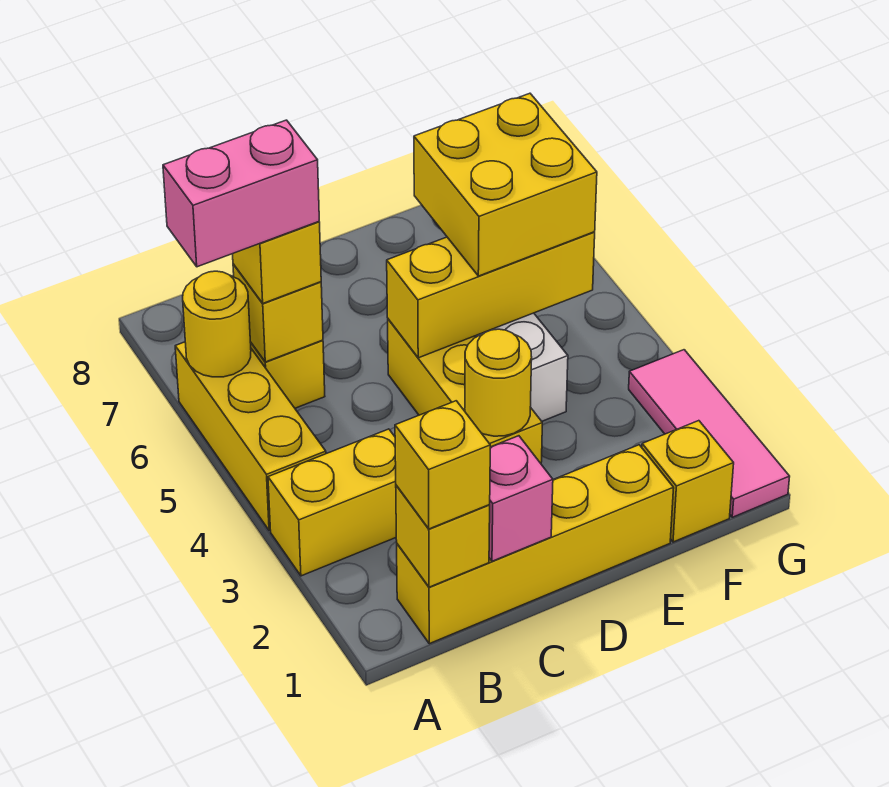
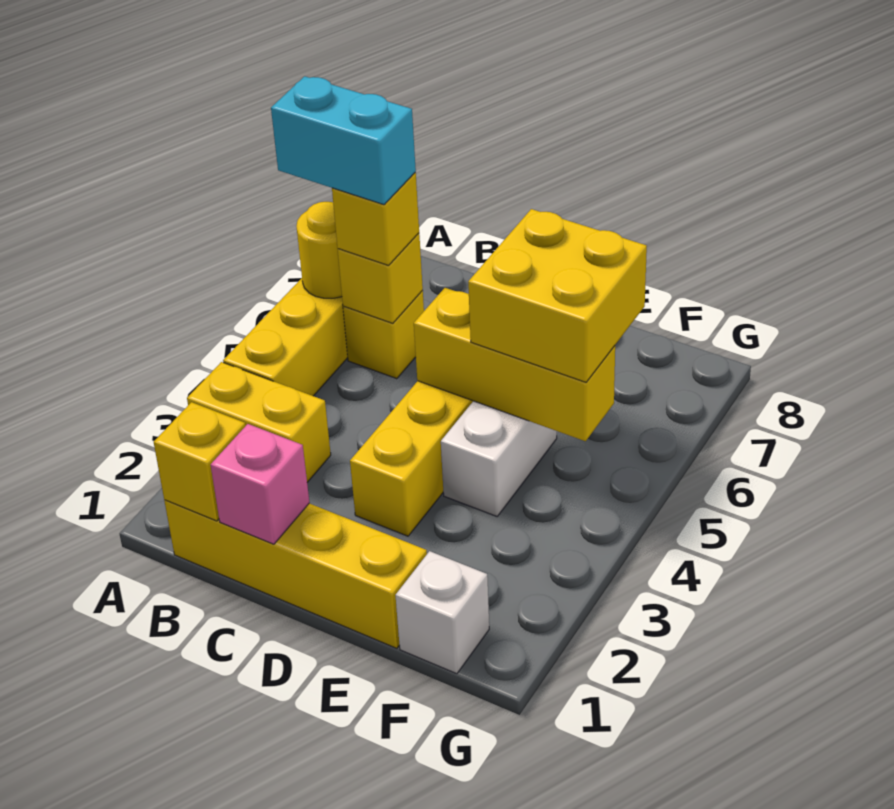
pink 1x2 brick [163,120,319,267] -> cyan 1x2 brick [271,76,416,205]
yellow 1x1 brick [395,401,490,529] -> none
yellow 1x1 round brick [465,329,532,436] -> none
yellow 1x1 brick [642,421,734,542] -> white 1x1 brick [395,551,489,674]
pink 1x3 tile [629,350,790,517] -> none

